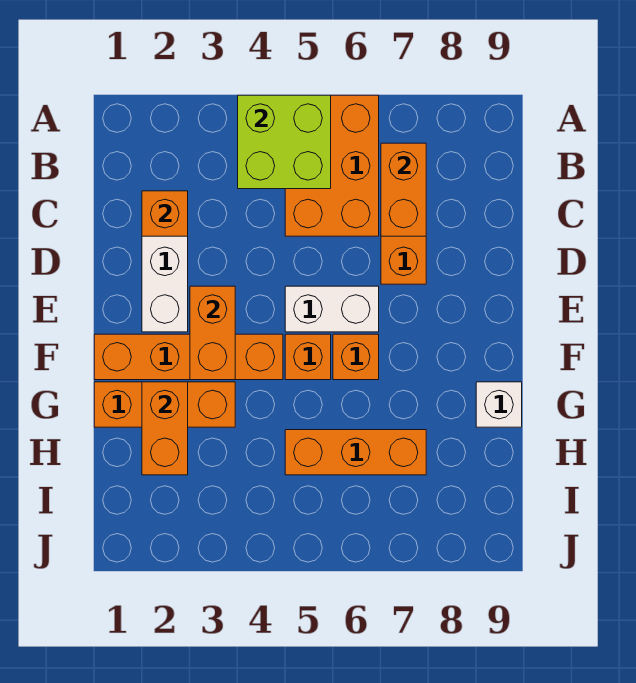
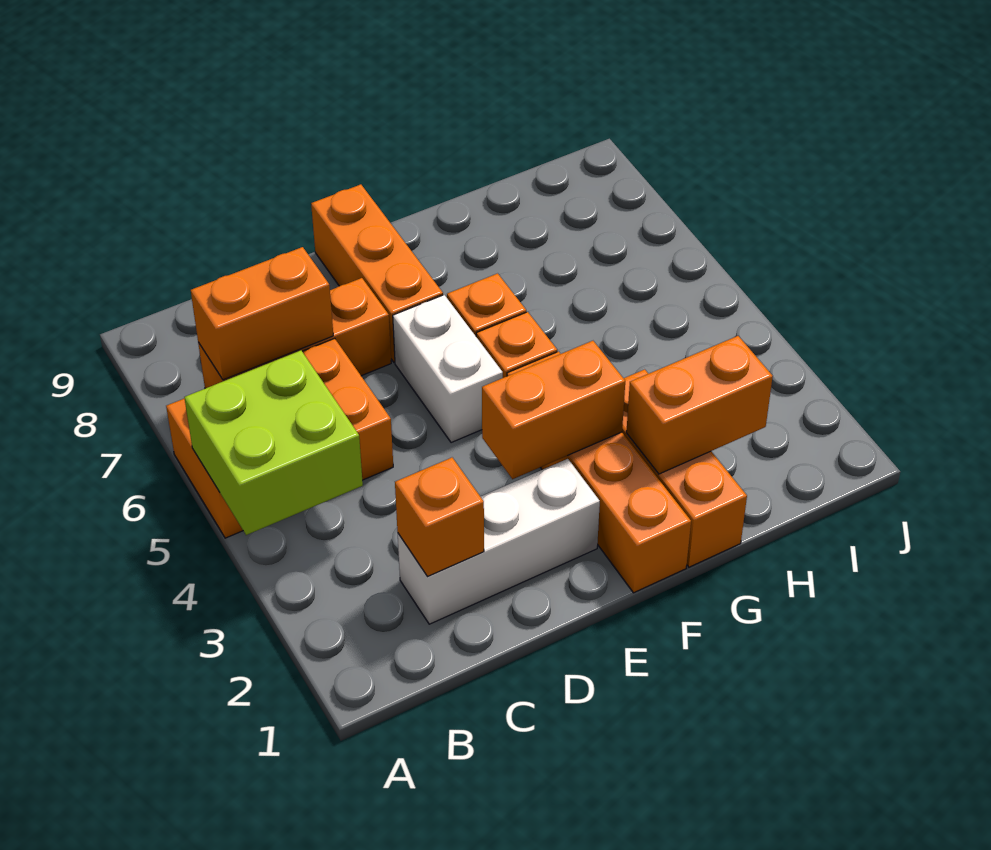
white 1x1 brick [476,382,522,427] -> none
orange 1x3 brick [285,430,426,475] -> orange 1x3 brick moved to [311,184,443,362]

